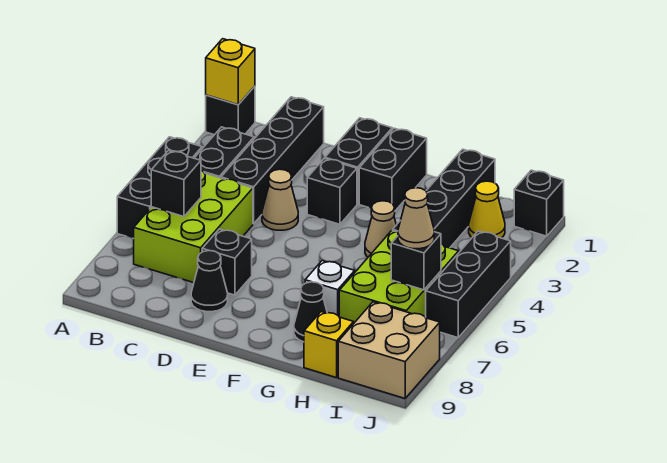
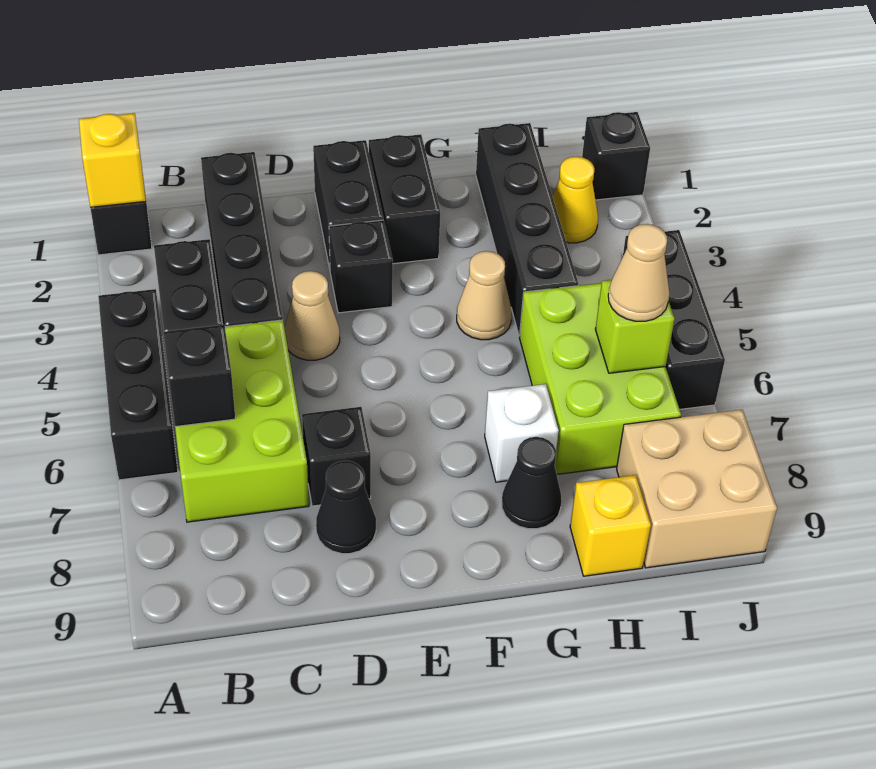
black 1x1 brick [391,232,441,290] -> lime 1x1 brick [595,280,675,373]

